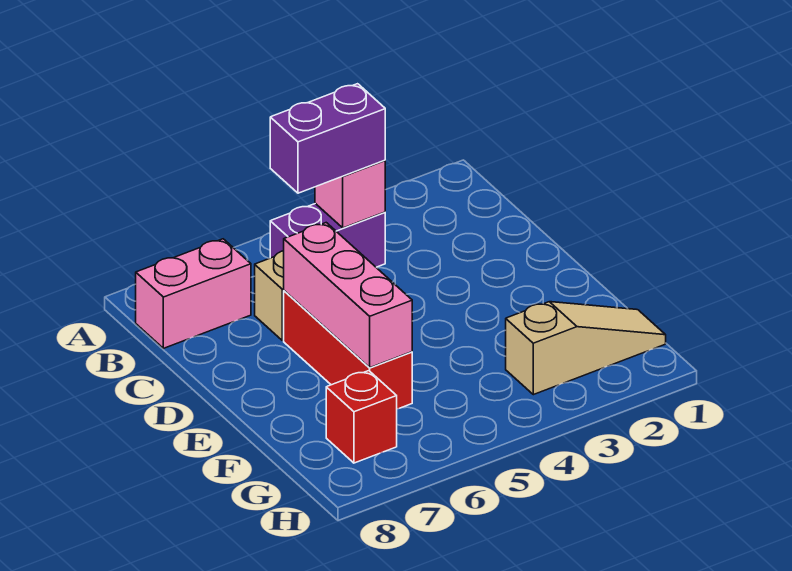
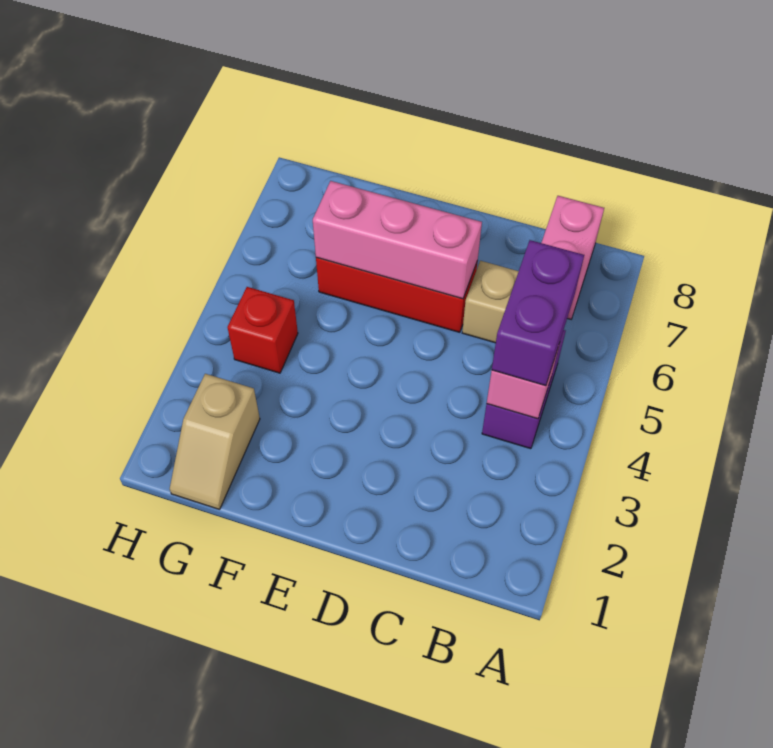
tan 1x3 slope [506,302,666,395] -> tan 1x2 slope [170,374,260,509]
red 1x1 brick [326,371,397,463] -> red 1x1 brick moved to [227,287,298,373]

